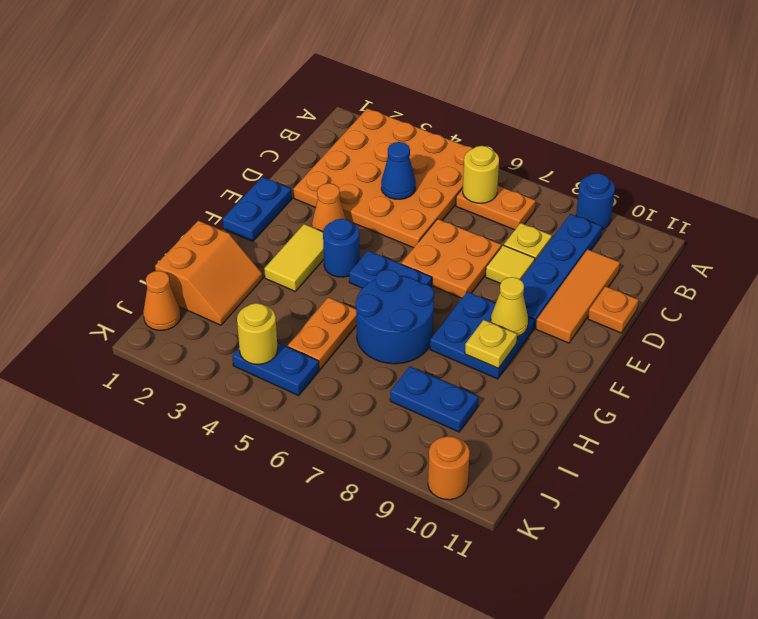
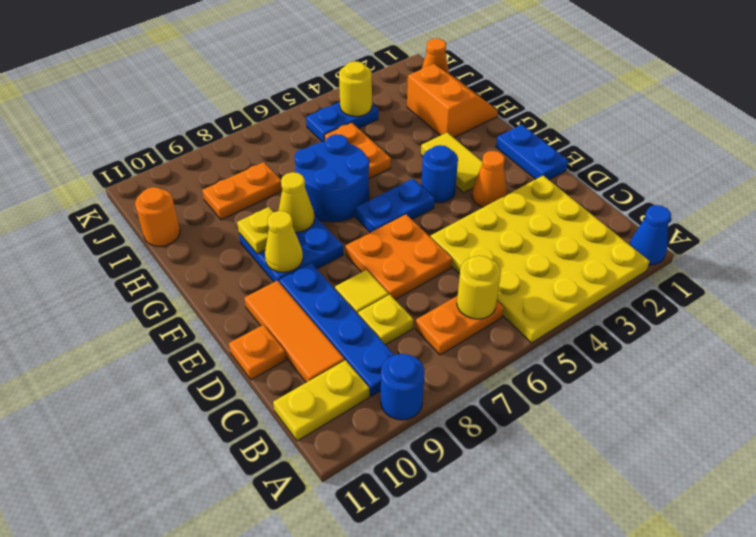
orange 4x4 plate [294,108,473,248] -> yellow 4x4 plate [431,176,649,343]
none -> yellow 1x2 plate [273,360,370,441]
blue 1x1 cone [381,142,416,199] -> blue 1x1 cone moved to [629,205,671,265]
none -> yellow 1x1 cone [279,172,315,232]
orange 2x2 slope [155,221,263,325] -> orange 2x2 slope turned to [407,64,498,138]
blue 1x2 plate [390,366,478,432] -> orange 1x2 plate [202,162,282,220]
orange 1x1 round brick [428,436,470,500] -> orange 1x1 round brick moved to [135,187,180,246]

